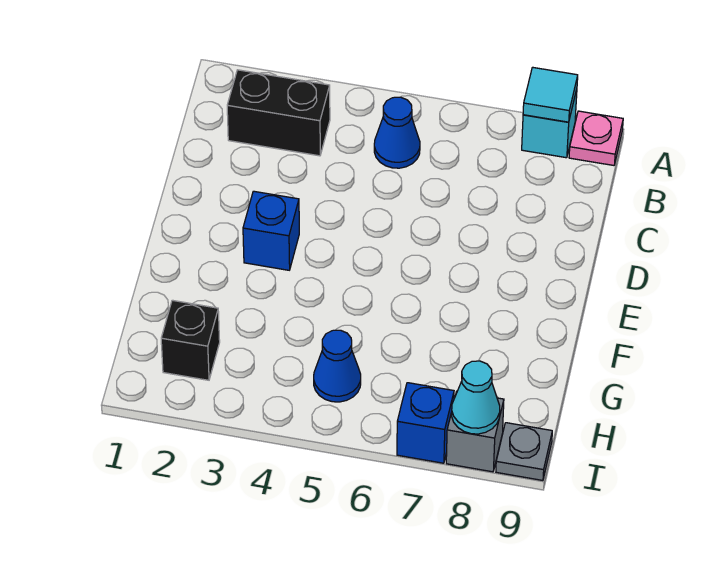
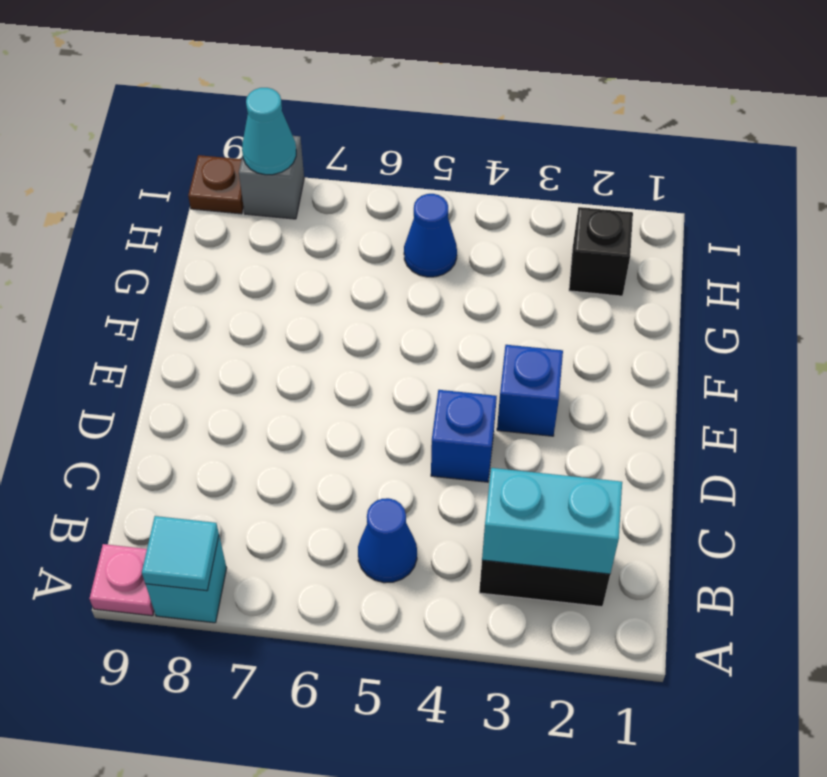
none -> cyan 1x2 brick [482,468,622,574]
blue 1x1 brick [397,383,454,463] -> blue 1x1 brick moved to [431,390,497,482]
grey 1x1 plate [496,423,552,480] -> brown 1x1 plate [188,155,243,214]

